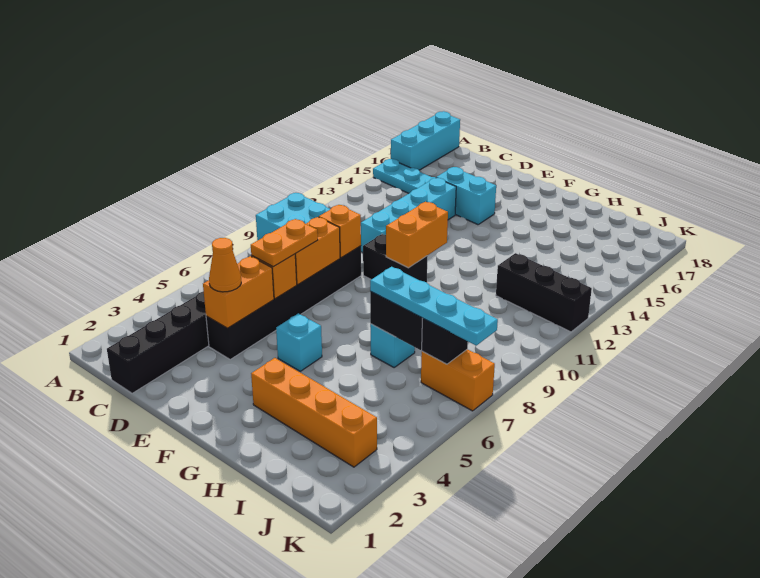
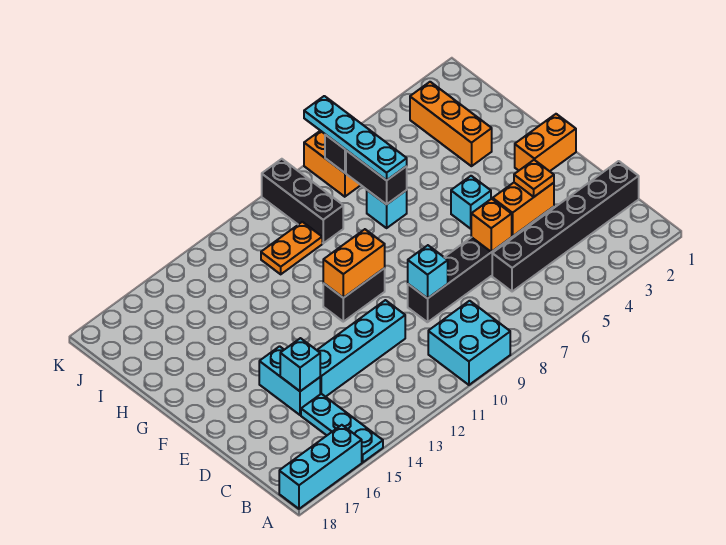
orange 1x1 cone [209,238,241,292] -> orange 1x1 plate [514,160,554,197]
orange 1x2 plate [251,219,318,267] -> orange 1x2 plate moved to [261,222,322,274]
orange 1x2 brick [295,217,340,284] -> orange 1x2 brick moved to [515,114,576,171]
orange 1x1 brick [319,205,361,258] -> cyan 1x1 brick [408,245,448,298]
none -> cyan 1x1 brick [280,338,320,391]
black 1x2 brick [363,234,428,283] -> black 1x2 brick turned to [323,268,385,322]
orange 1x4 brick [251,358,377,467] -> orange 1x3 brick [410,82,492,166]
black 1x3 brick [496,253,592,332] -> black 1x3 brick moved to [262,159,343,243]

